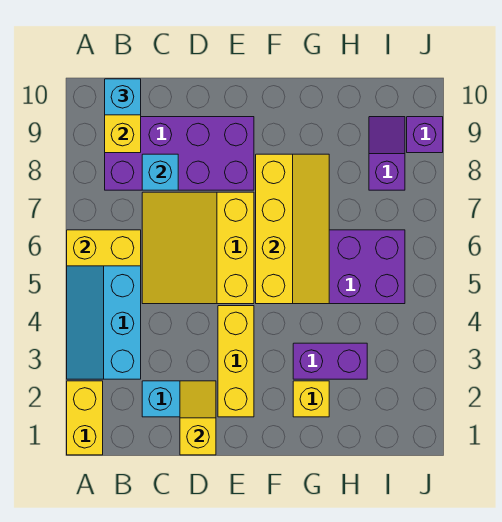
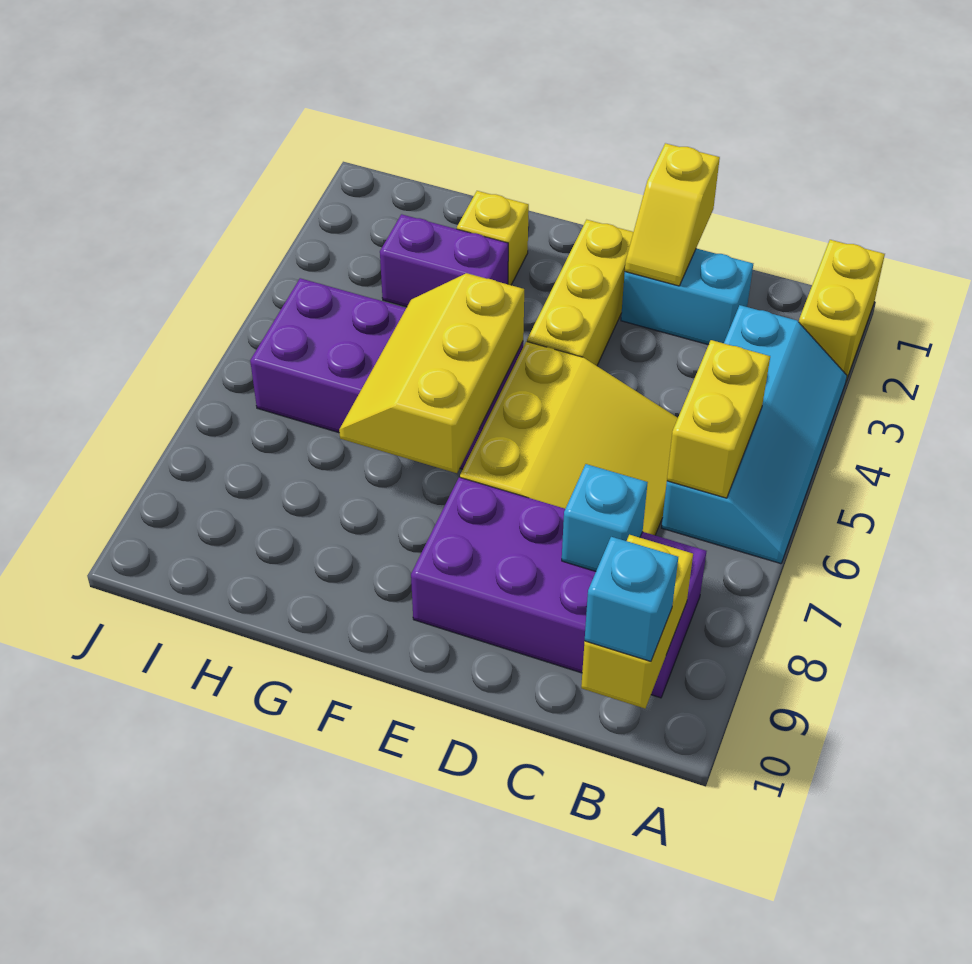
yellow 1x2 brick [67,230,141,266] -> yellow 1x2 brick turned to [667,340,770,498]
yellow 2x4 slope [256,154,329,304] -> yellow 2x3 slope [339,273,524,473]
purple 1x2 slope [369,117,405,190] -> none
purple 1x1 brick [407,117,443,153] -> none

